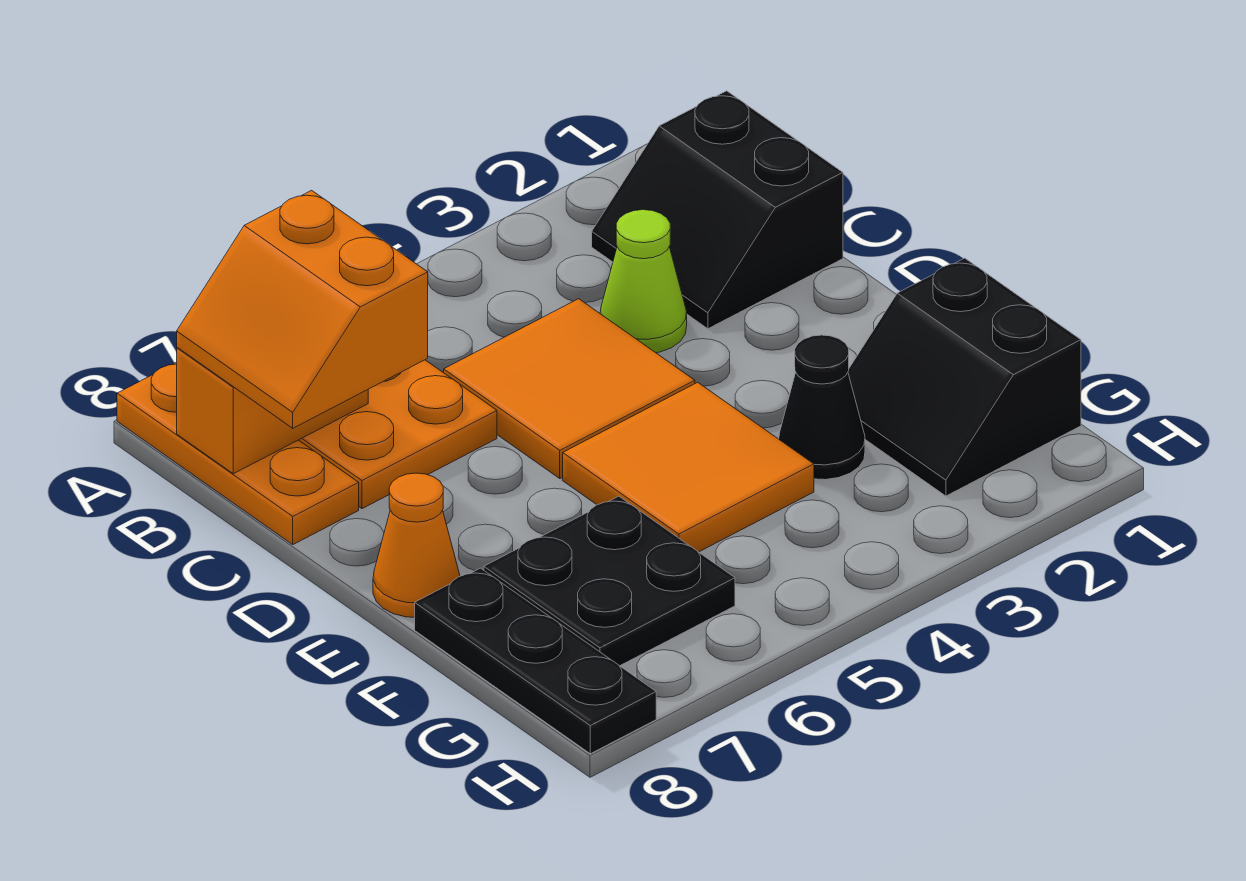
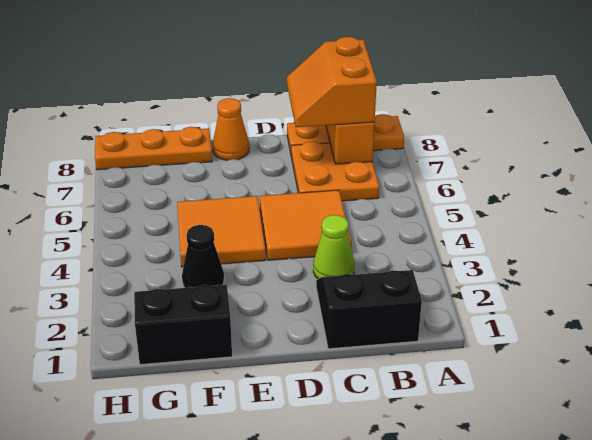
orange 2x2 slope [177,190,428,428] -> orange 2x2 slope turned to [287,37,377,127]
black 2x2 plate [484,496,735,666] -> none
black 1x3 plate [415,568,656,754] -> orange 1x3 plate [95,127,212,170]

